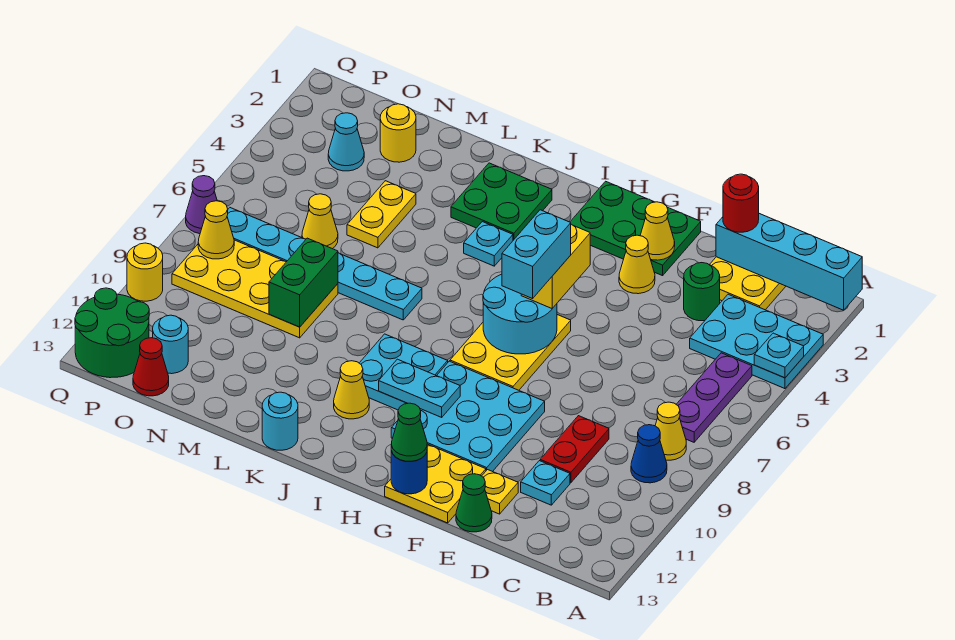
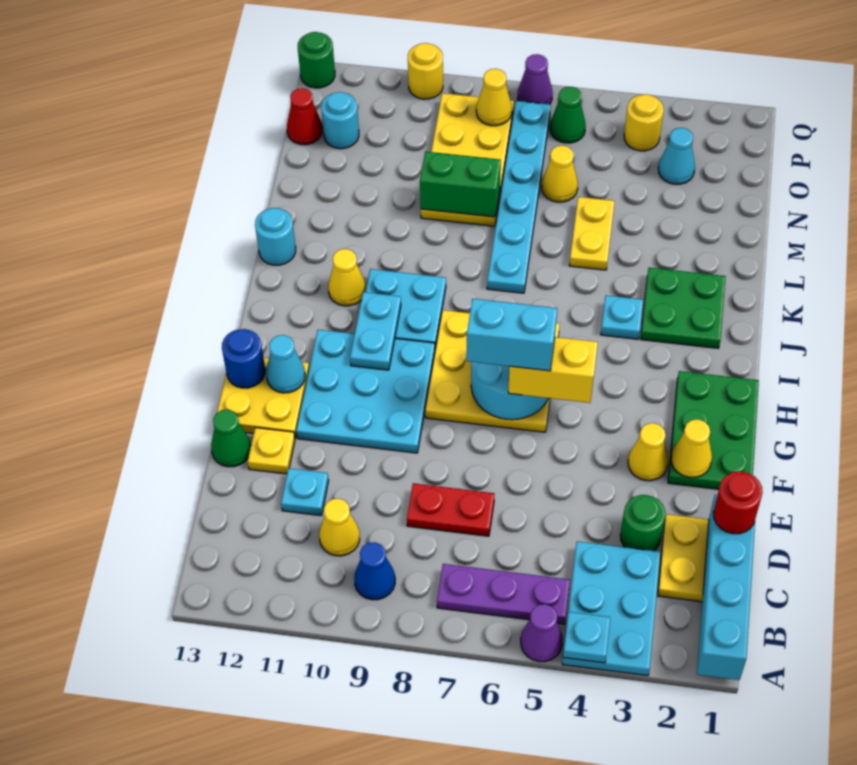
none -> purple 1x1 cone [521,604,563,662]
yellow 1x1 cone [655,402,686,460] -> yellow 1x1 cone moved to [319,498,360,556]
red 1x2 plate [540,416,609,483] -> red 1x2 plate moved to [407,483,494,536]
yellow 2x3 plate [450,315,571,390] -> yellow 3x3 plate [425,310,559,432]
none -> cyan 1x1 cone [266,335,305,393]
green 1x1 cone [391,403,427,461] -> green 1x1 cone moved to [550,87,586,143]
yellow 1x2 plate [347,181,416,248] -> yellow 1x2 plate turned to [569,197,614,270]
yellow 1x1 round brick [380,104,416,162] -> yellow 1x1 round brick moved to [624,94,664,151]
green 2x2 round brick [75,288,149,378] -> green 1x1 round brick [298,32,335,88]

